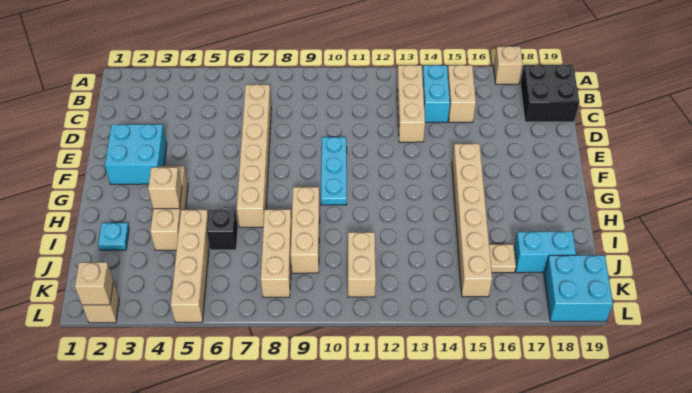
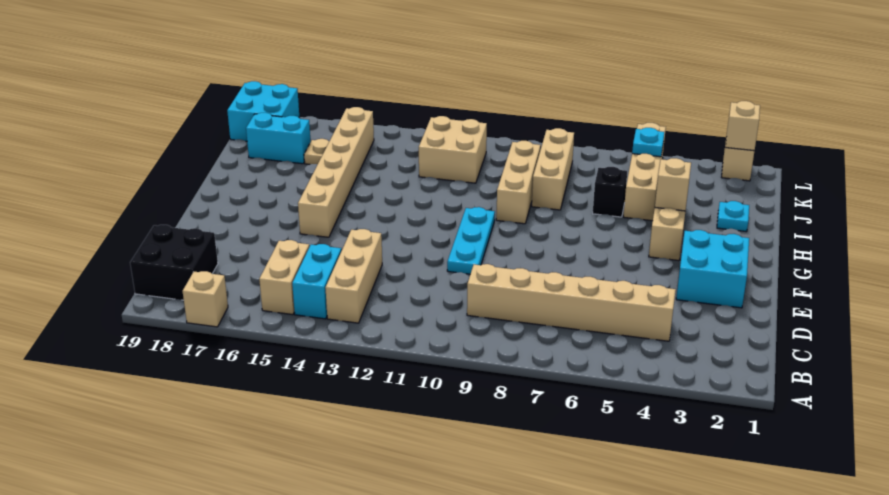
tan 1x6 brick [237,85,271,227] -> tan 1x6 brick turned to [467,264,676,341]
tan 1x2 brick [348,232,376,297] -> tan 2x2 brick [419,116,487,183]
none -> cyan 1x1 plate [632,128,664,157]

